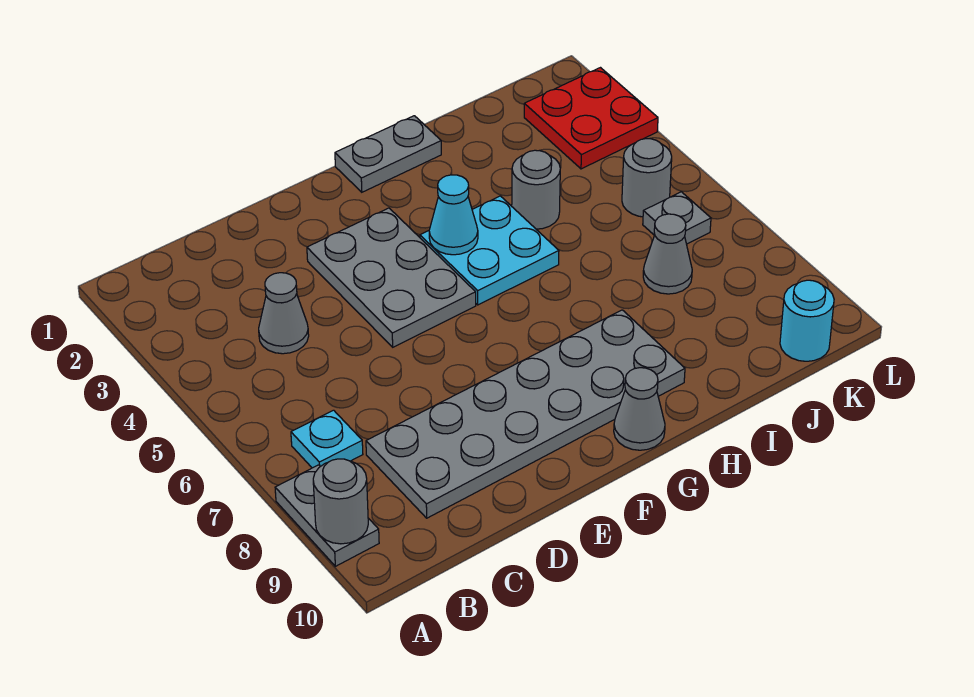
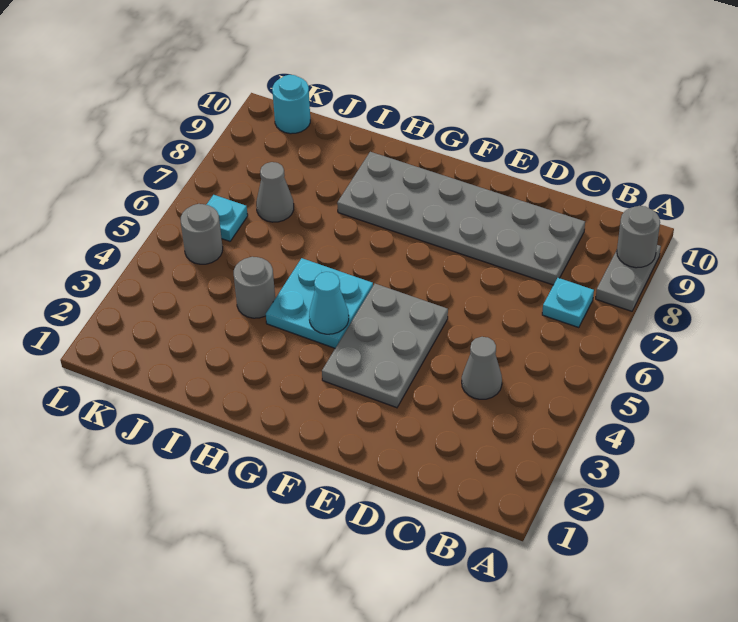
grey 1x2 plate [335,116,441,192] -> none
grey 1x1 cone [614,368,665,450] -> none
red 2x2 plate [524,68,658,169] -> none
grey 1x1 plate [643,192,711,244] -> cyan 1x1 plate [206,195,248,241]

